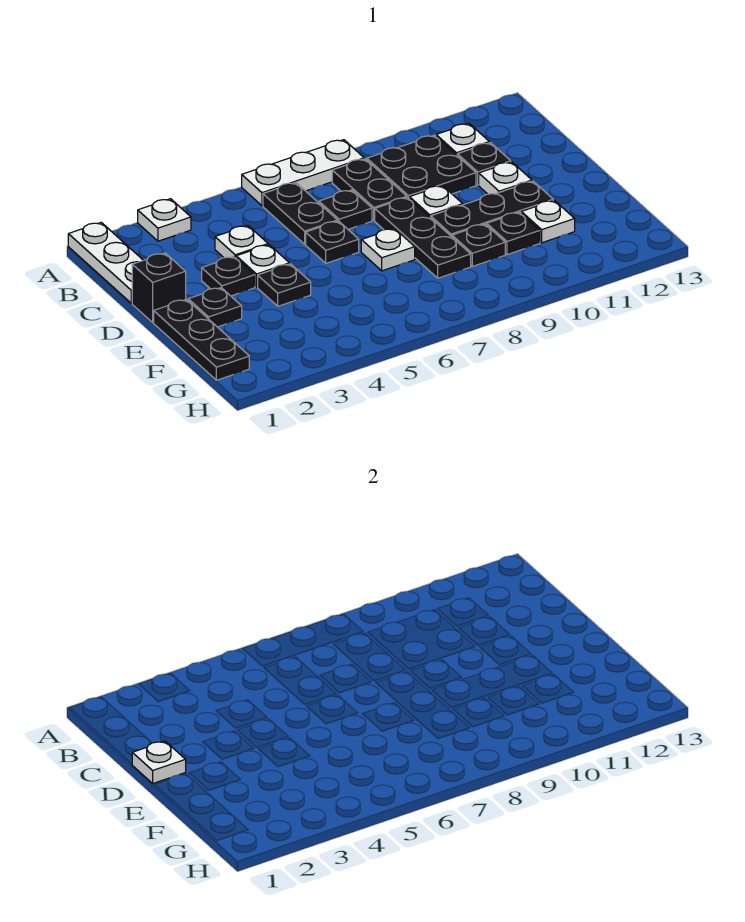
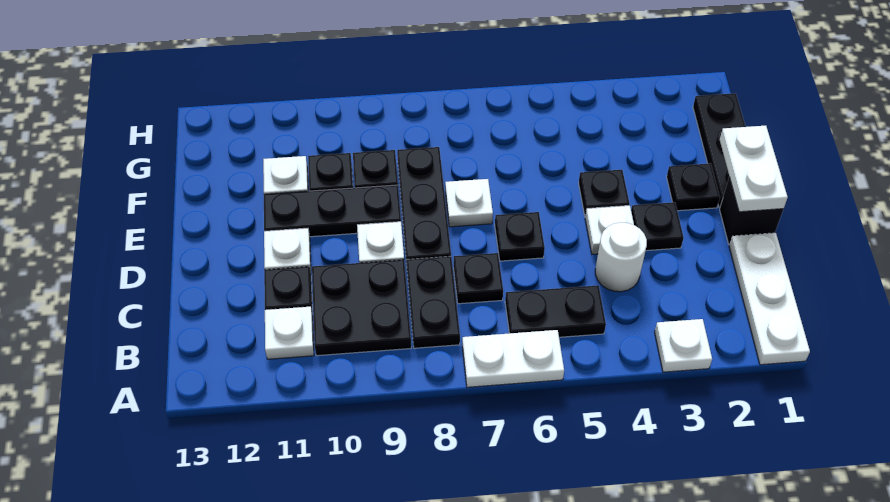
white 1x3 plate [242,140,364,206] -> white 1x2 plate [462,330,564,387]
black 1x2 plate [263,183,337,244] -> black 1x2 plate turned to [505,285,606,337]
white 1x1 plate [215,225,268,258] -> white 1x1 round brick [595,222,647,292]
white 1x1 plate [132,741,186,783] -> white 1x2 plate [720,126,788,212]

